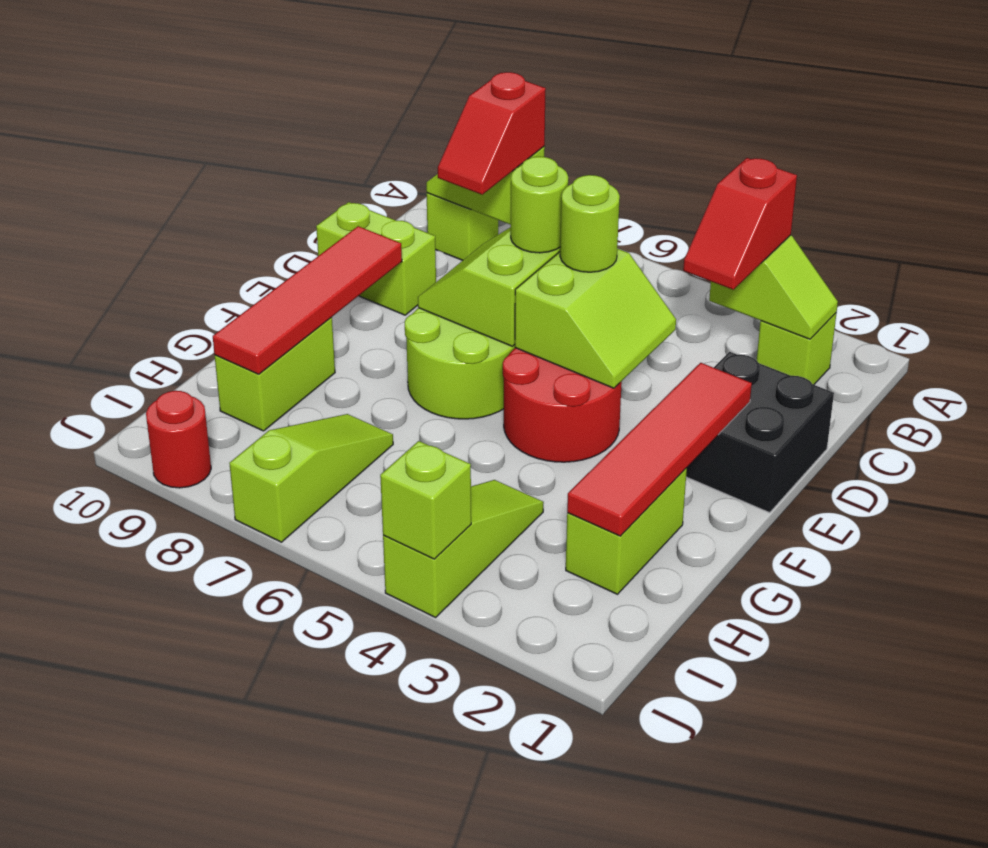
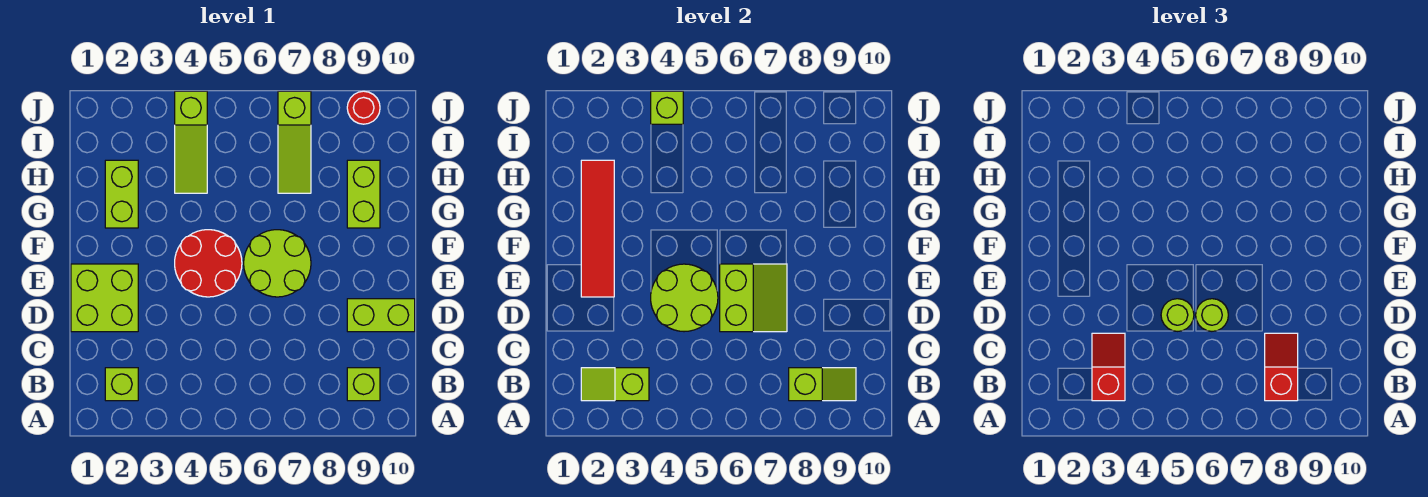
black 2x2 brick [686,352,834,513] -> lime 2x2 brick [71,264,138,332]
lime 2x2 slope [515,249,676,388] -> lime 2x2 round brick [651,264,718,332]
red 1x4 tile [213,226,402,374] -> none

